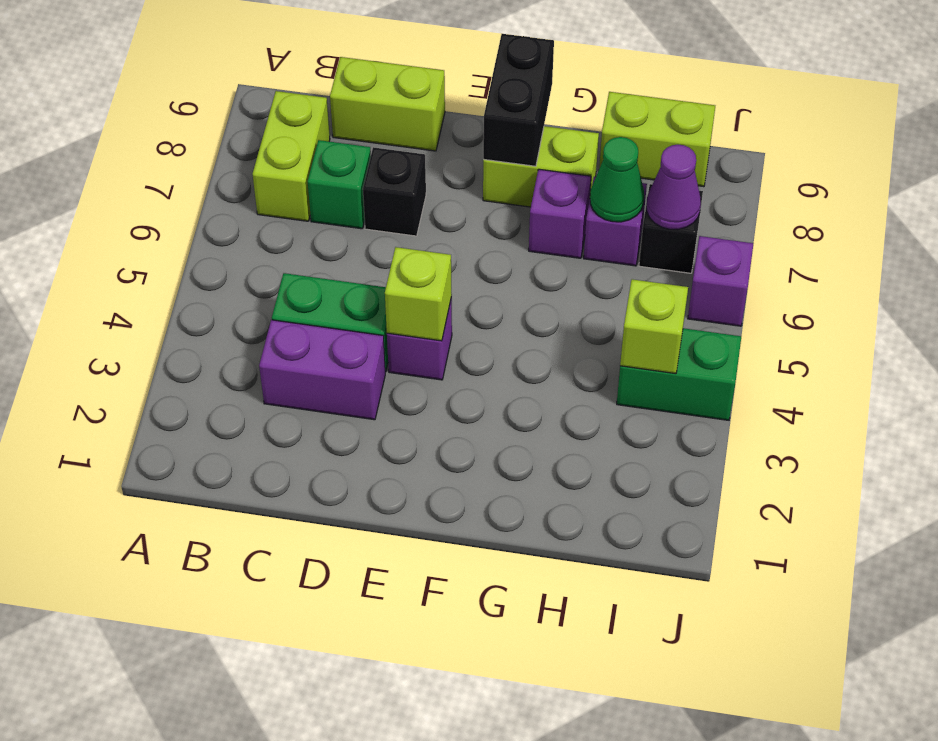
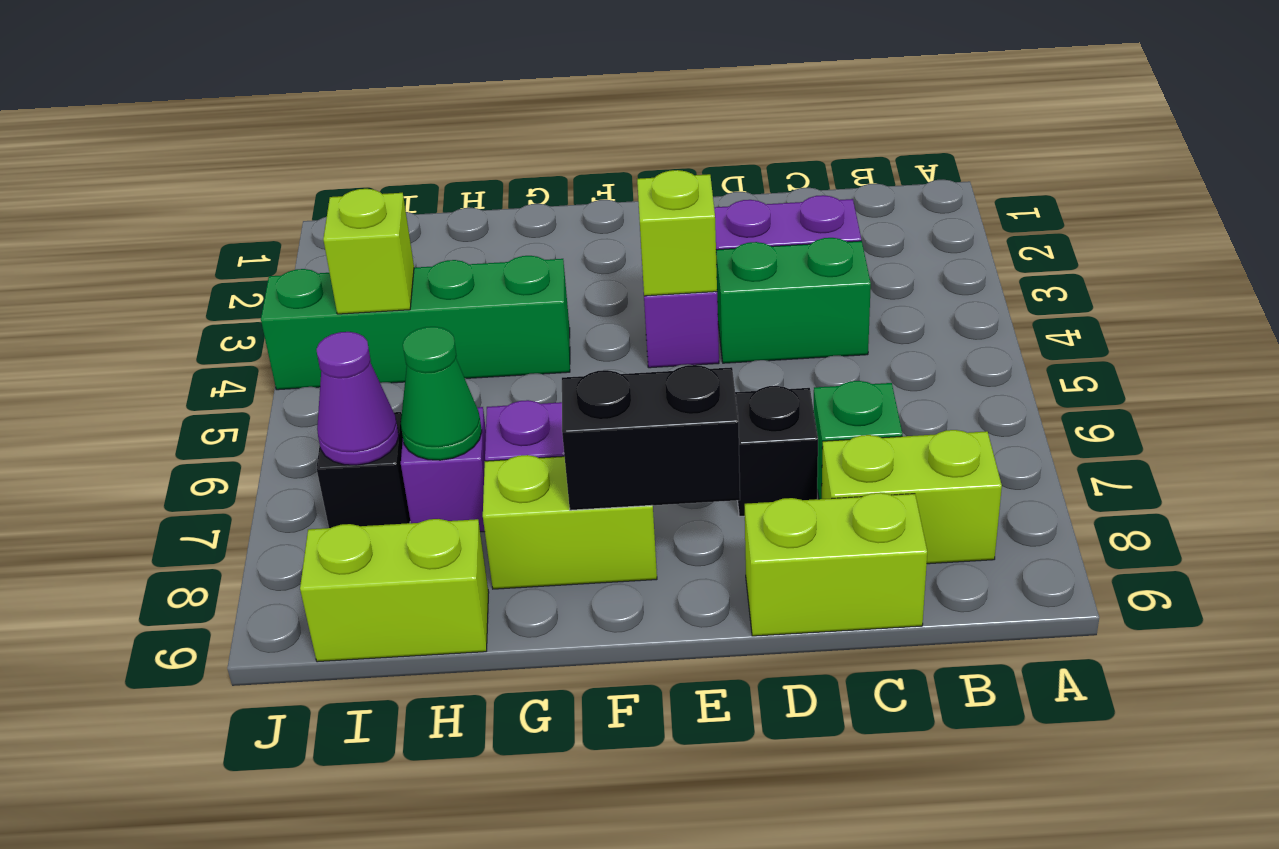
lime 1x2 brick [253,91,330,221] -> lime 1x2 brick turned to [822,430,1002,564]
black 1x2 brick [483,34,554,166] -> black 1x2 brick turned to [562,365,740,510]
green 1x2 brick [617,328,741,420] -> green 1x4 brick [261,256,570,390]
purple 1x1 brick [688,236,753,326] -> none

